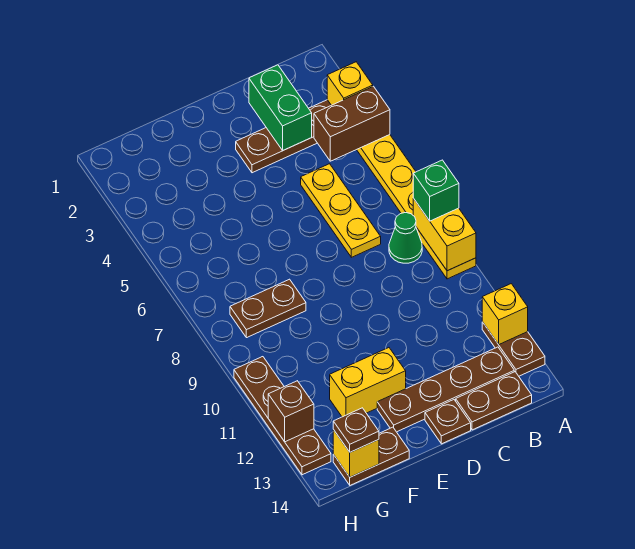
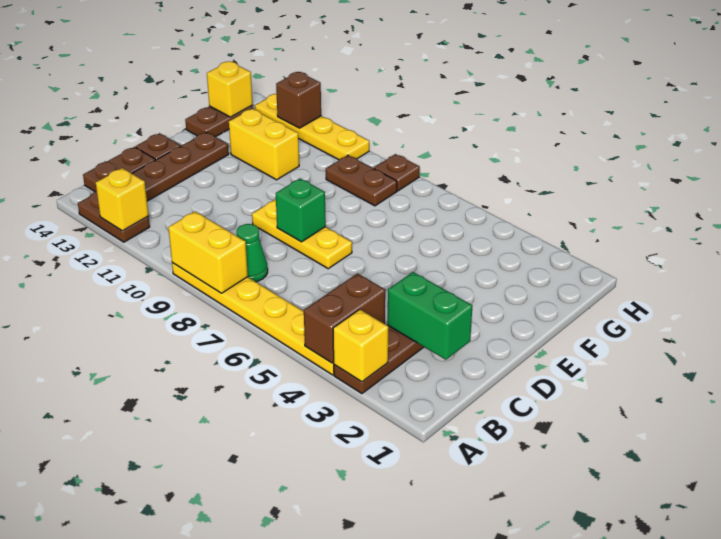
green 1x1 brick [413,160,459,221] -> green 1x1 brick moved to [276,178,326,242]
yellow 1x3 plate [301,164,381,257] -> yellow 1x3 plate moved to [252,199,352,269]
yellow 1x2 brick [330,348,406,417] -> yellow 1x2 brick turned to [229,109,299,180]
brown 1x2 plate [230,279,306,338] -> brown 1x2 plate turned to [326,155,397,206]
brown 1x1 plate [333,408,379,452] -> brown 1x1 plate moved to [374,154,420,191]
brown 1x4 plate [234,357,331,475] -> yellow 1x4 plate [255,93,369,160]

